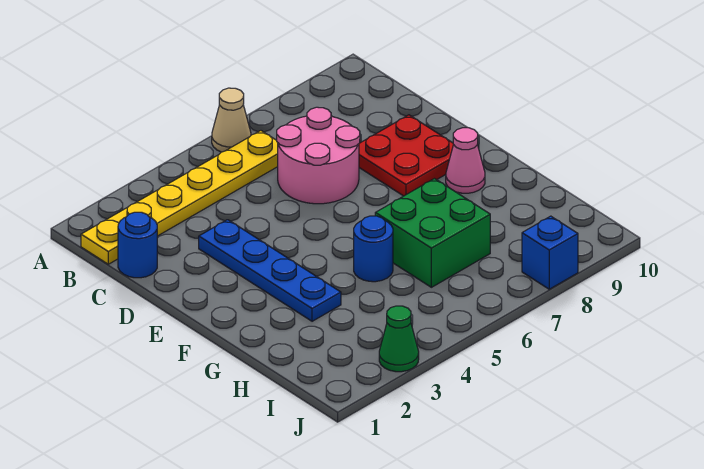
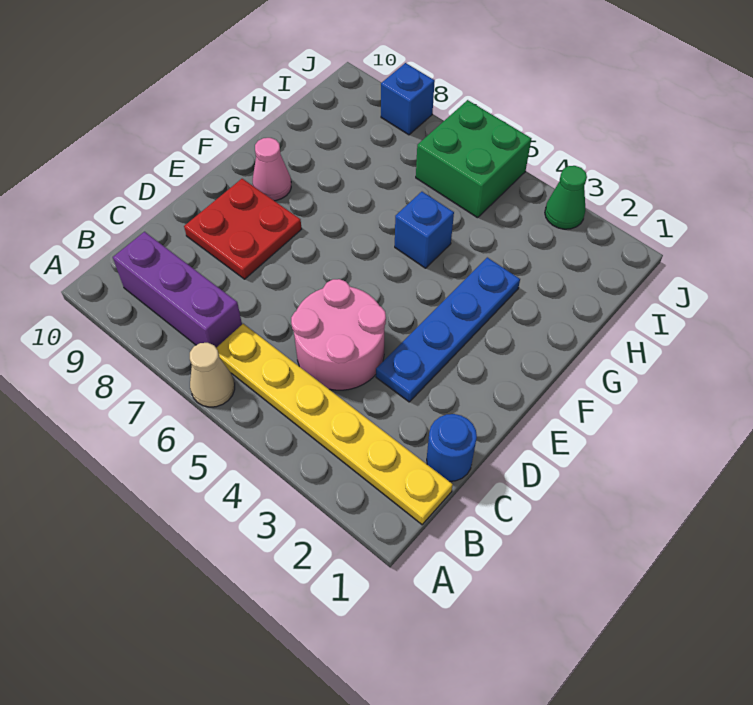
none -> purple 1x3 brick [113,232,242,347]
pink 2x2 round brick [277,107,360,204] -> pink 2x2 round brick moved to [291,279,386,390]
blue 1x1 round brick [354,216,393,282] -> blue 1x1 brick [395,192,454,268]
green 2x2 brick [375,179,490,287] -> green 2x2 brick moved to [416,100,531,218]

